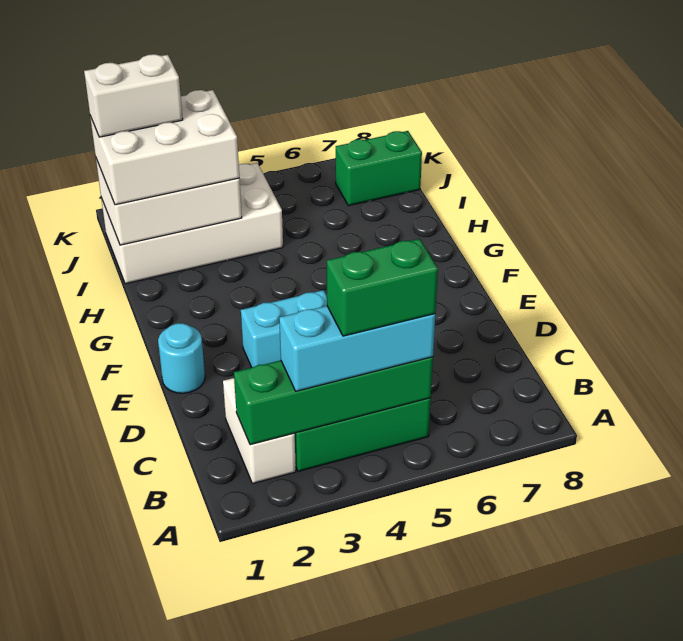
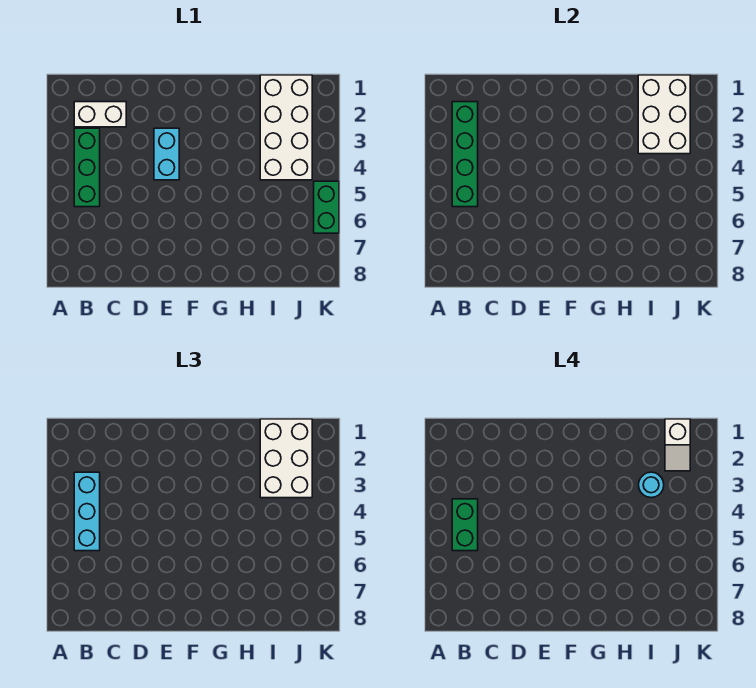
cyan 1x1 round brick [158,323,205,393] -> cyan 1x1 round brick moved to [639,472,664,498]
white 1x2 brick [84,54,183,137] -> white 1x2 slope [665,419,690,471]
green 1x2 brick [336,131,422,206] -> green 1x2 brick moved to [314,181,339,233]

